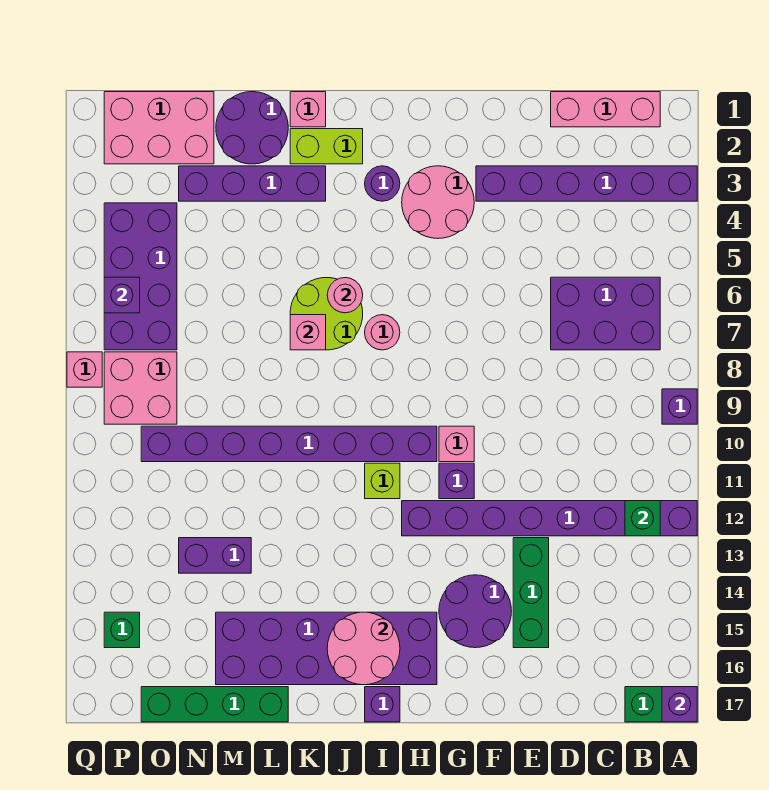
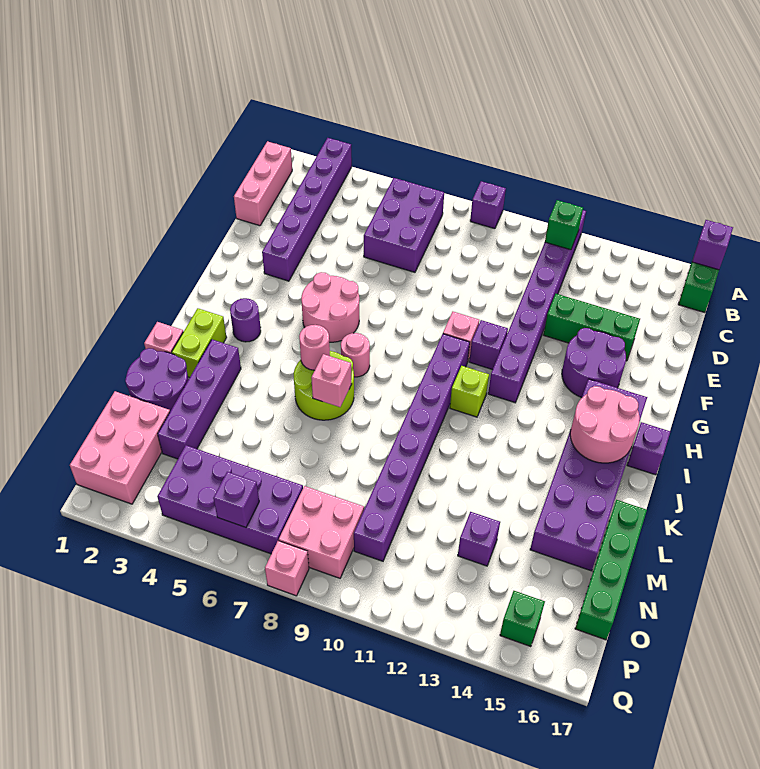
pink 2x2 round brick [402,166,474,238] -> pink 2x2 round brick moved to [301,272,359,342]
purple 1x2 brick [179,538,251,573] -> purple 1x1 brick [458,512,500,566]

